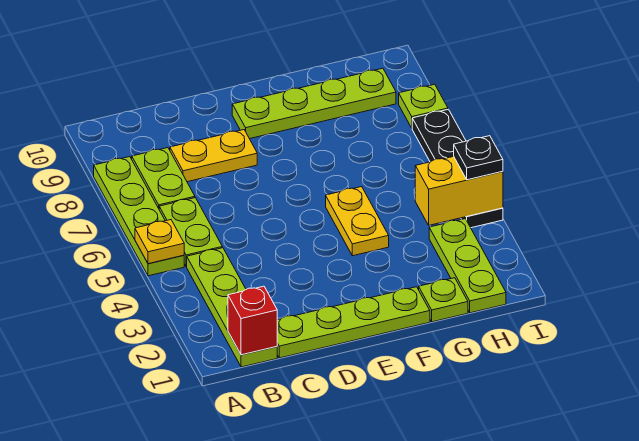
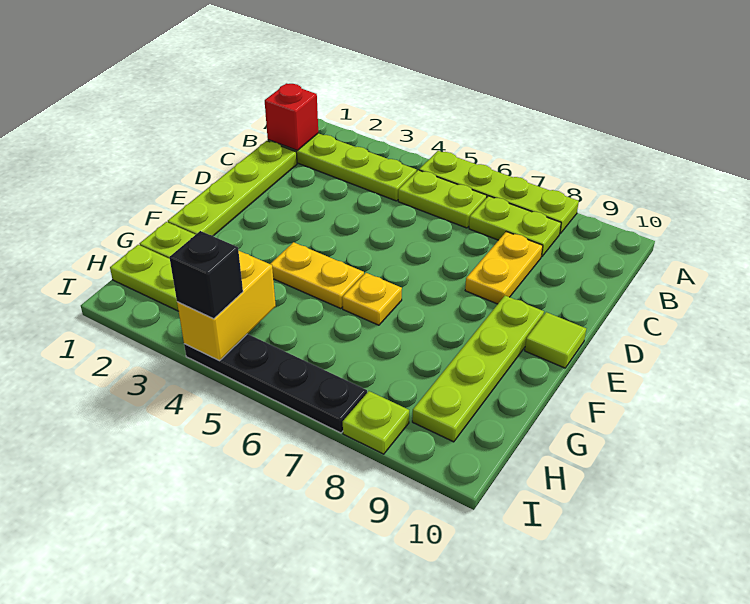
yellow 1x1 plate [135,220,184,264] -> yellow 1x1 plate moved to [342,273,402,325]
none -> lime 1x1 tile [525,312,586,368]
black 1x1 plate [454,136,503,180] -> black 1x1 brick [169,231,243,319]

